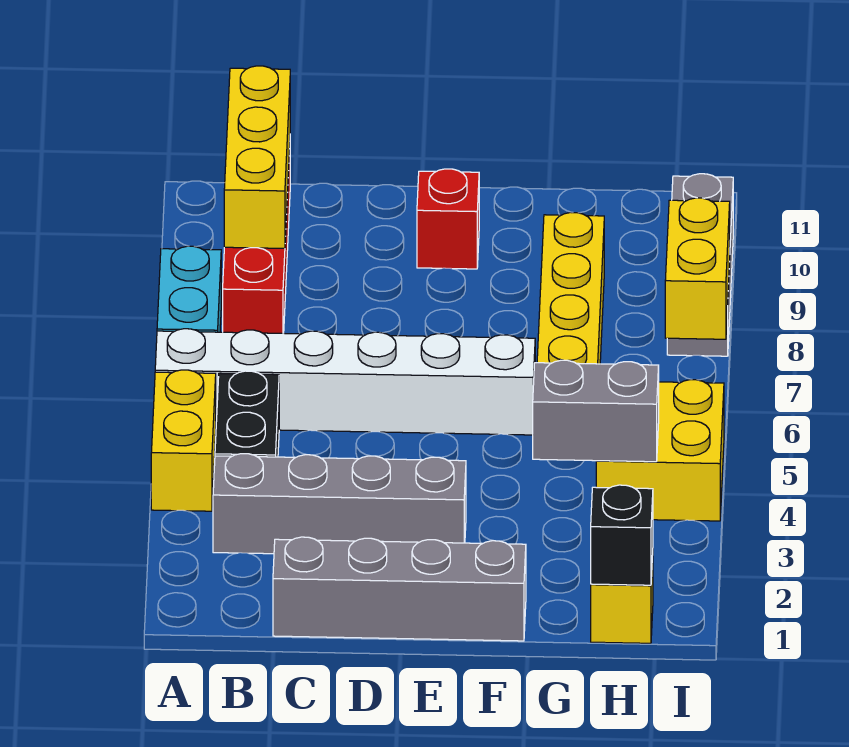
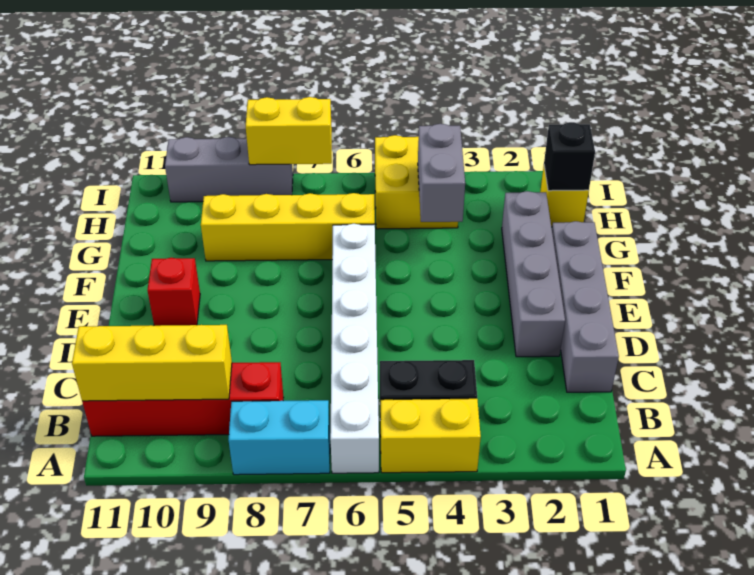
grey 1x4 brick [213,454,466,554] -> grey 1x4 brick moved to [502,191,565,357]

